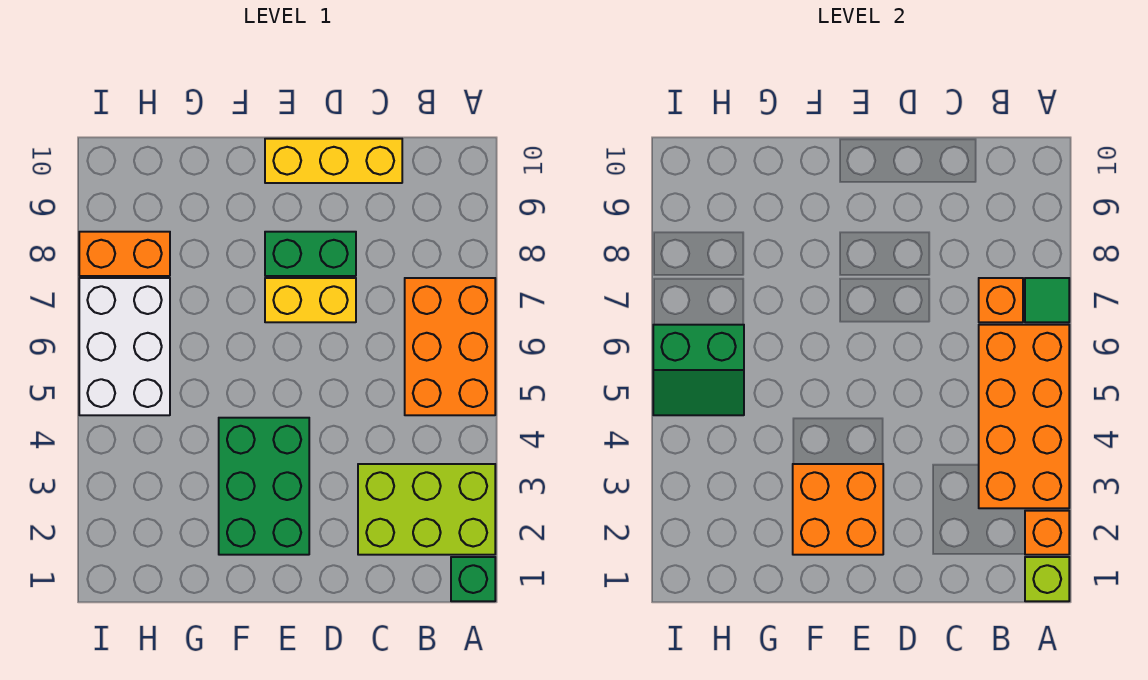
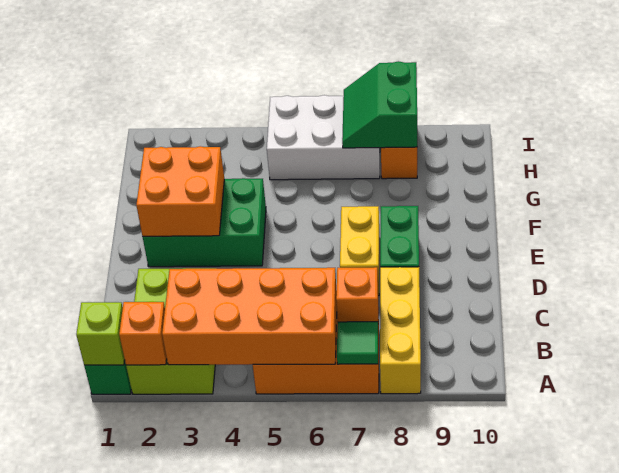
yellow 1x3 brick [265,139,402,183] -> yellow 1x3 brick moved to [380,267,421,394]
green 2x2 slope [653,325,744,415] -> green 2x2 slope moved to [342,61,417,148]

